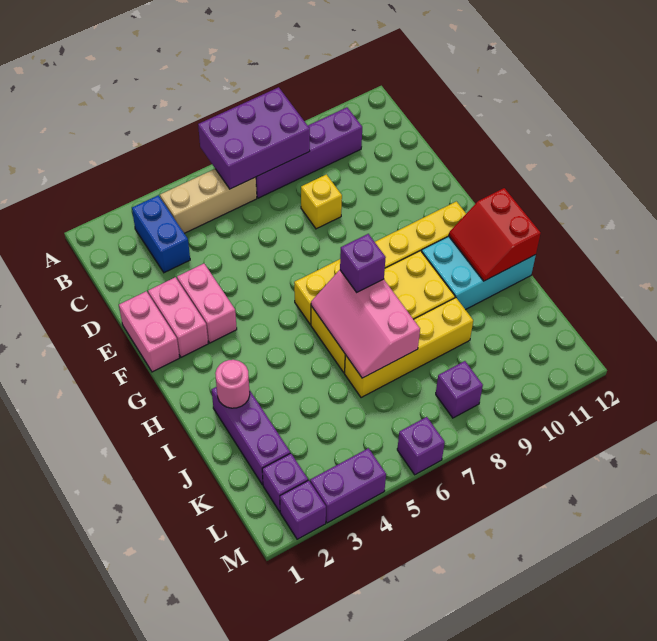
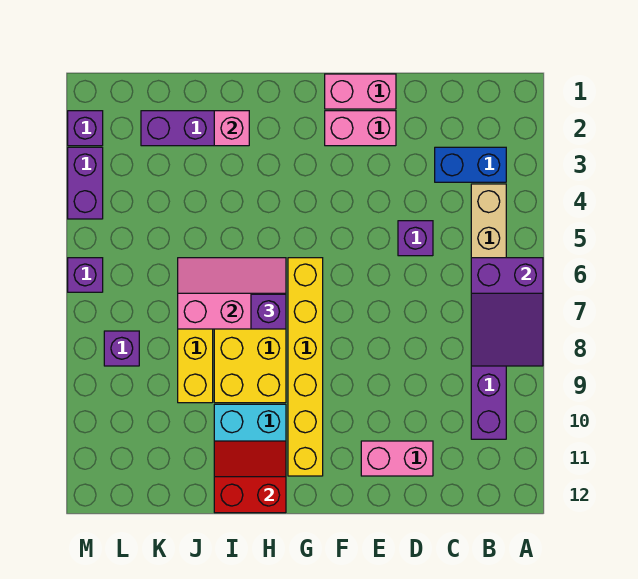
purple 2x3 brick [198,87,310,189] -> purple 2x3 slope [471,258,543,366]
yellow 1x1 brick [301,174,342,229] -> none
pink 1x2 brick [177,263,237,343] -> pink 1x2 brick moved to [361,441,433,476]
pink 1x1 round brick [215,360,250,408] -> pink 1x1 brick [214,111,249,146]
purple 1x1 brick [262,453,308,512] -> purple 1x1 brick moved to [398,221,433,256]

